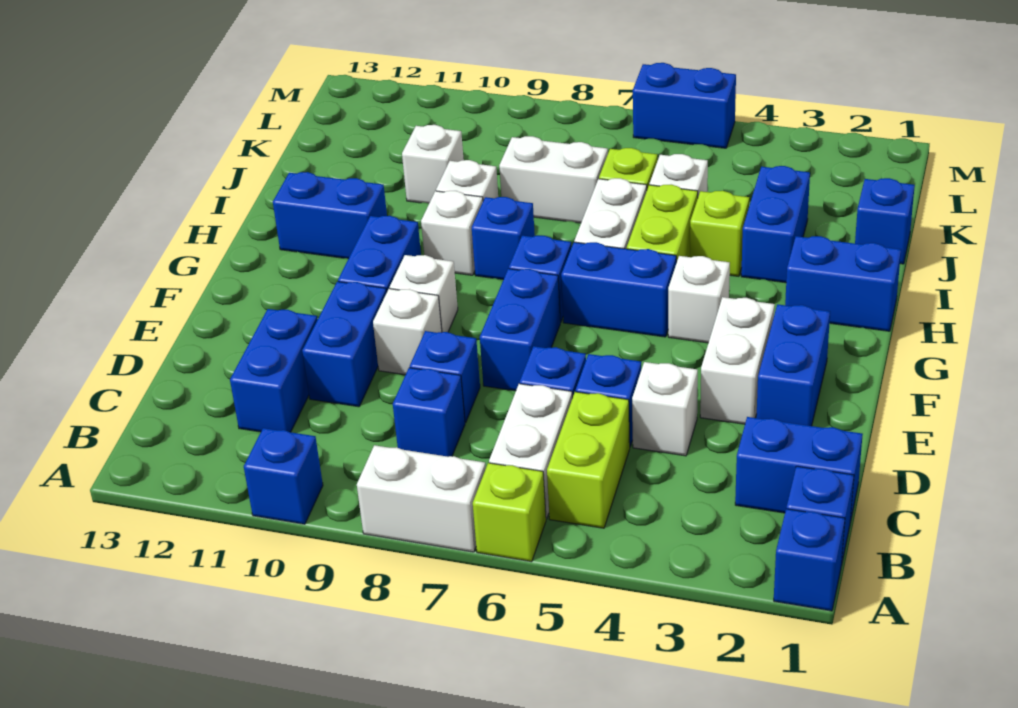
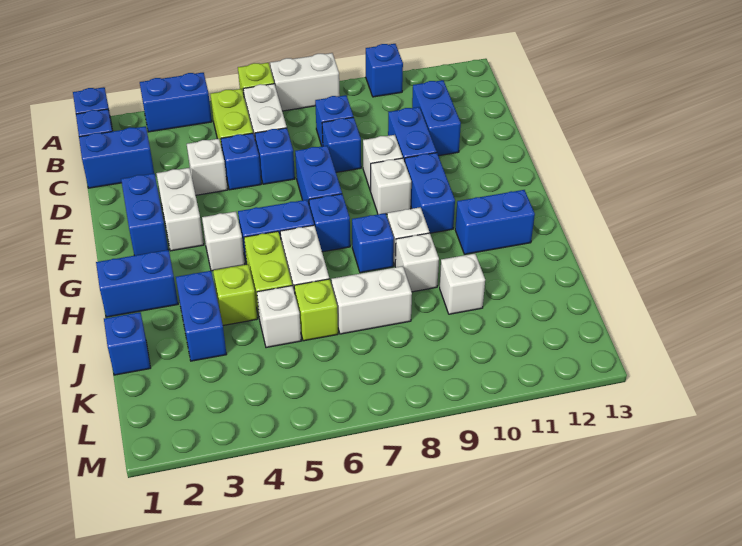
blue 1x2 brick [633,63,736,148] -> blue 1x2 brick moved to [140,73,212,132]

